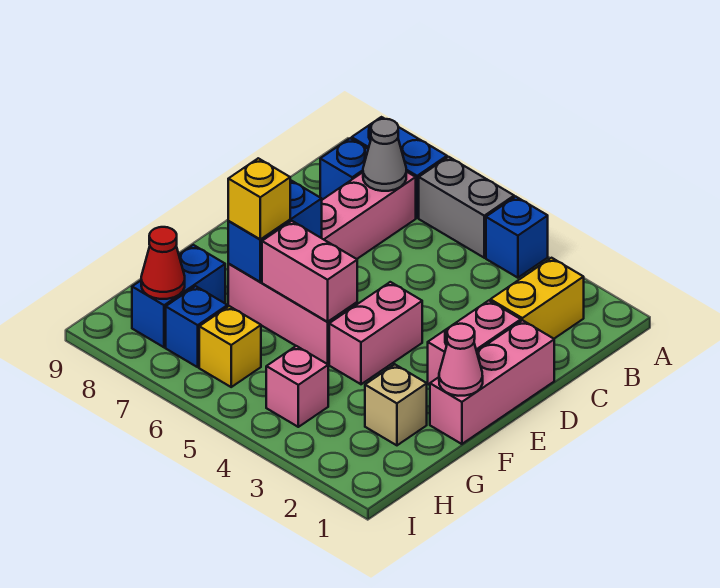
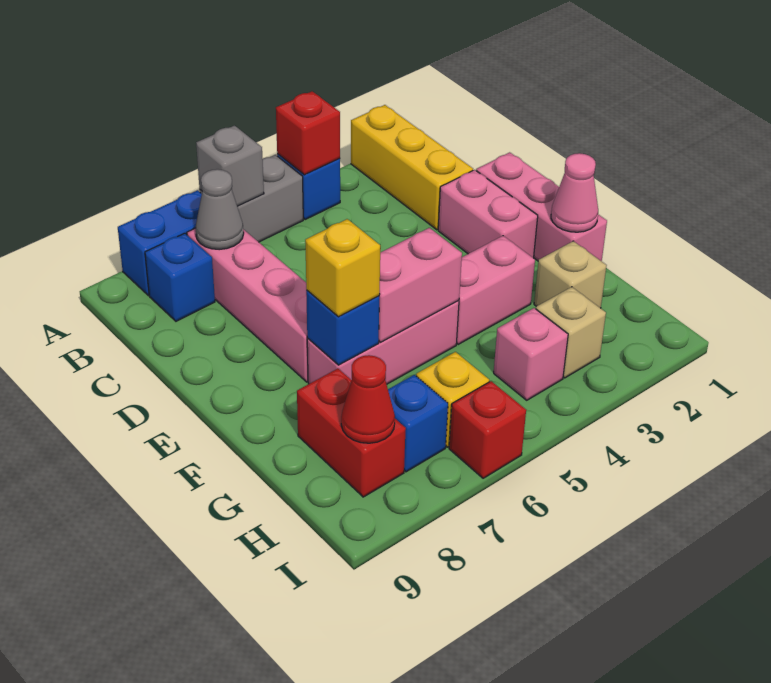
none -> red 1x1 brick [276,91,340,175]
none -> grey 1x1 brick [196,126,264,206]
yellow 1x2 brick [490,258,584,339] -> yellow 1x3 brick [351,105,473,230]
pink 1x2 brick [329,282,422,384] -> pink 1x2 brick turned to [457,236,535,344]
blue 1x2 brick [228,180,322,282] -> blue 1x1 brick [306,290,379,365]
blue 1x2 brick [132,245,225,347] -> red 1x2 brick [297,369,406,497]
none -> tan 1x1 brick [536,287,606,378]
none -> red 1x1 brick [449,381,526,478]

